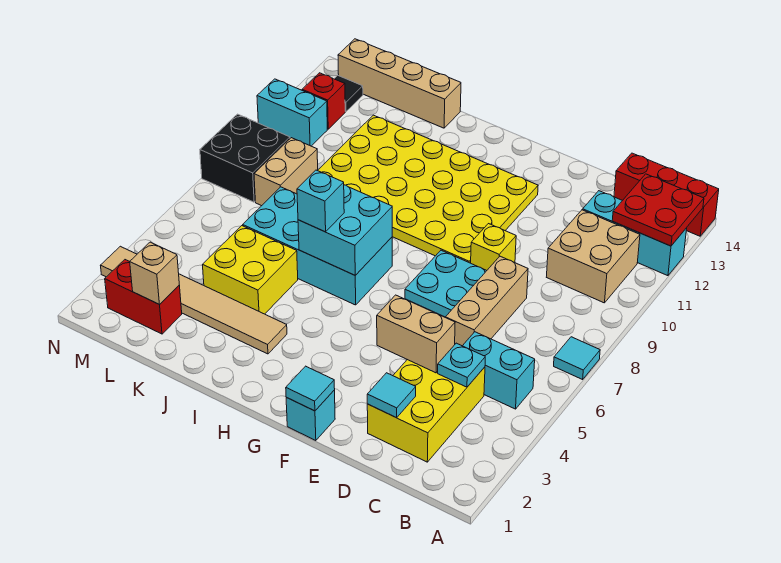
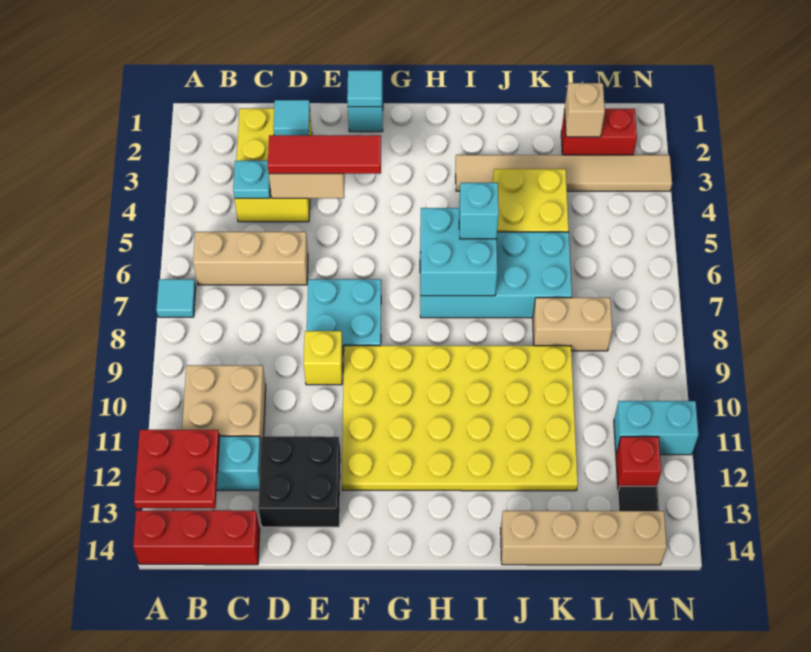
cyan 1x2 brick [463,332,535,409] -> none
none -> red 1x3 tile [268,135,381,174]
tan 1x3 brick [445,256,528,346] -> tan 1x3 brick turned to [193,232,308,285]
tan 1x2 brick [254,138,318,206] -> tan 1x2 brick turned to [533,298,612,351]
black 2x2 brick [200,114,290,202] -> black 2x2 brick moved to [258,436,341,527]

